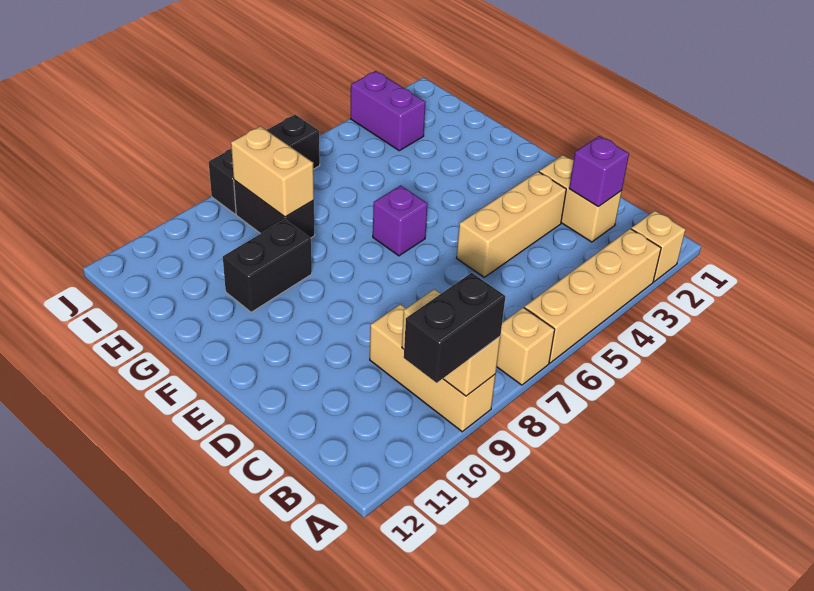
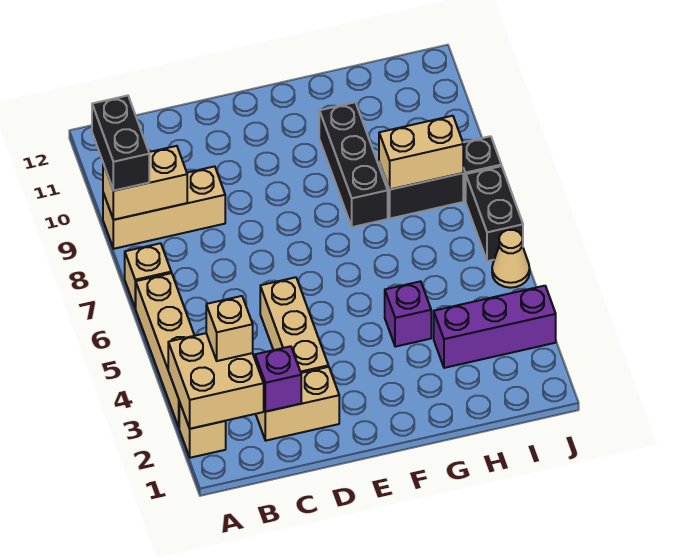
none -> tan 2x2 brick [168,333,264,429]
none -> tan 1x1 brick [206,296,253,361]
purple 1x1 brick [373,185,428,256] -> purple 1x1 brick moved to [385,281,431,347]
black 1x2 brick [223,220,312,312] -> black 1x3 brick [319,102,388,227]
purple 1x2 brick [351,71,426,151] -> purple 1x3 brick [434,286,556,368]
none -> tan 1x1 cone [492,230,530,288]

